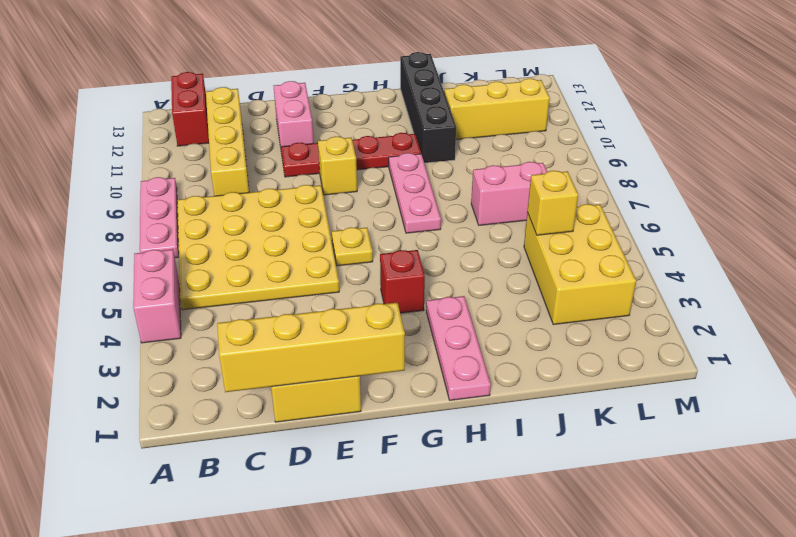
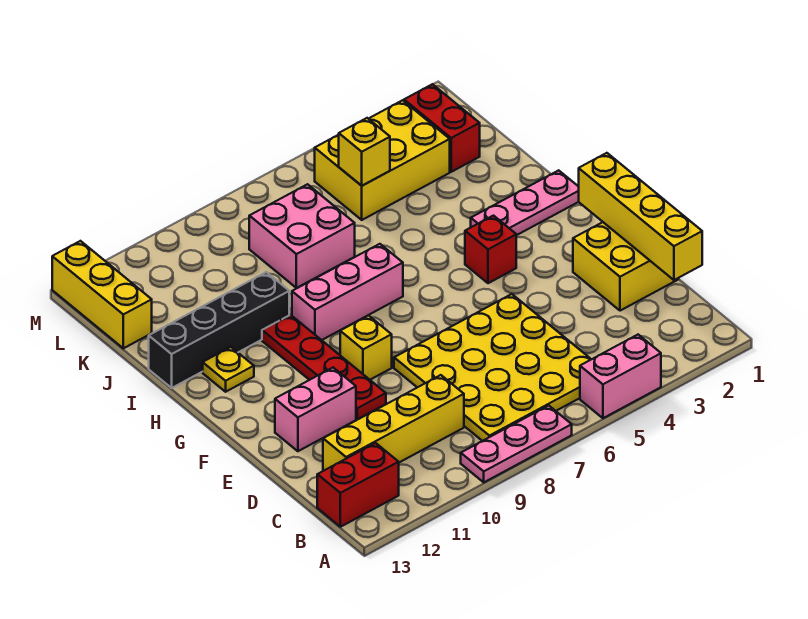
yellow 1x1 plate [332,227,373,266] -> yellow 1x1 plate moved to [203,347,254,392]
pink 1x3 plate [389,153,441,233] -> pink 1x3 brick [292,244,403,340]
pink 1x2 brick [471,162,547,225] -> pink 2x2 brick [249,184,355,288]
yellow 1x3 brick [445,79,550,140] -> yellow 1x3 brick moved to [52,241,152,348]
none -> red 1x2 brick [404,84,480,172]

